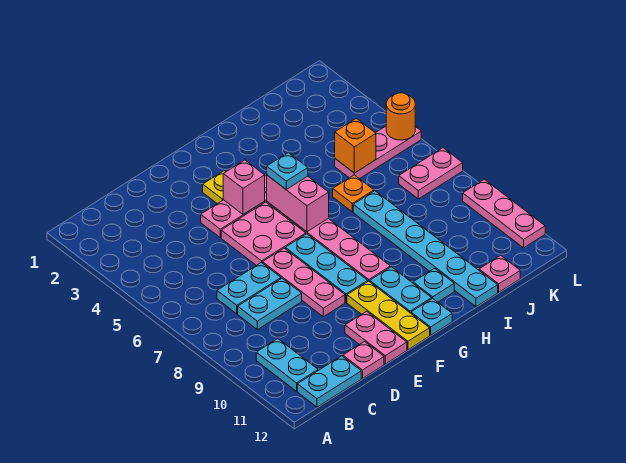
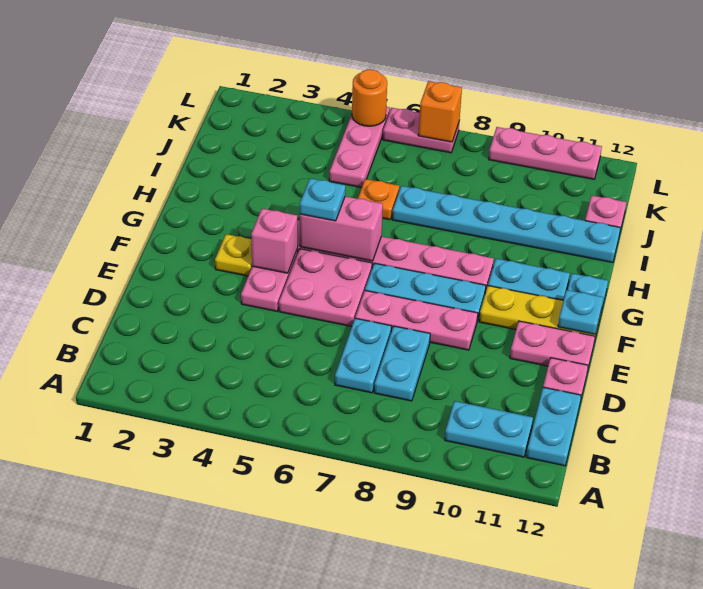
cyan 1x1 plate [413,268,454,302] -> cyan 1x1 plate moved to [558,290,603,334]
orange 1x1 brick [335,118,376,173] -> orange 1x1 brick moved to [418,81,462,142]
pink 1x2 plate [399,148,463,199] -> pink 1x2 plate turned to [383,108,459,153]

